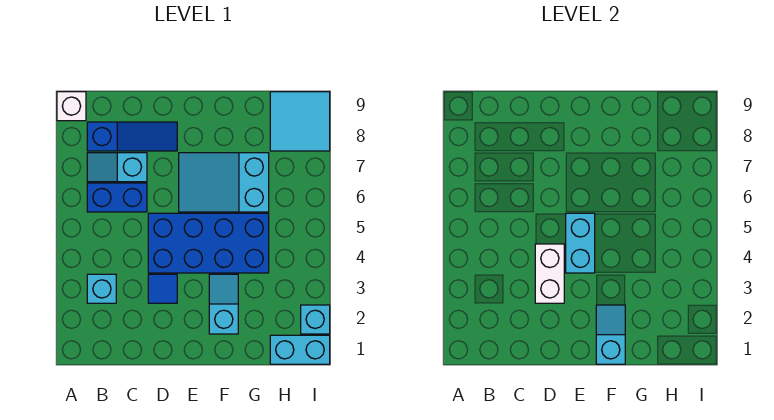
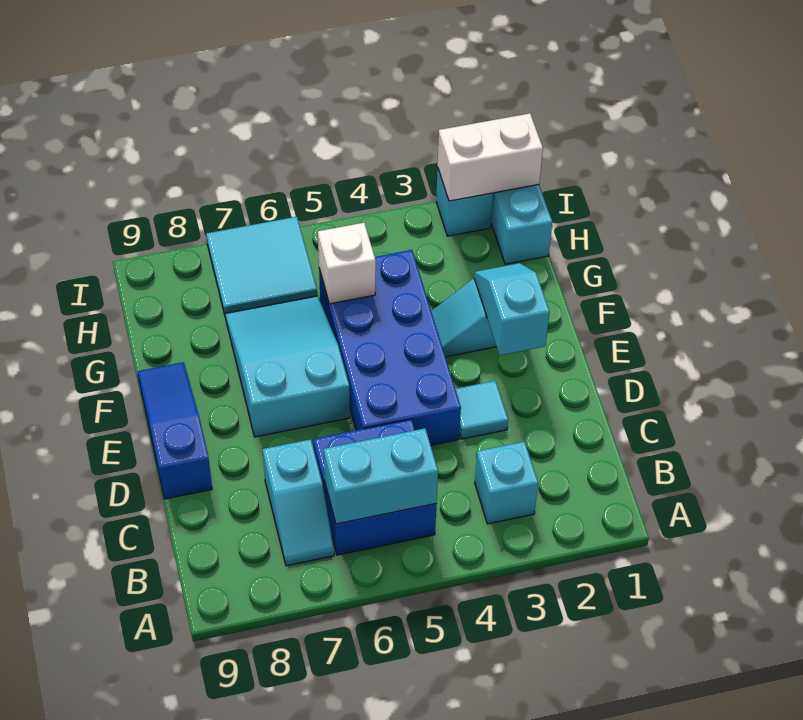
white 1x1 brick [57,92,86,121] -> white 1x1 brick moved to [318,223,376,304]
blue 1x2 brick [87,183,147,212] -> blue 2x2 brick [314,419,436,555]
blue 1x3 slope [87,122,177,151] -> blue 1x3 slope moved to [137,362,212,499]
blue 1x1 tile [148,274,177,303] -> cyan 1x1 tile [455,381,508,439]
white 1x2 brick [535,244,564,303] -> white 1x2 brick moved to [438,113,543,201]
cyan 1x2 brick [566,213,595,273] -> cyan 1x2 brick moved to [324,428,438,524]
cyan 2x3 slope [179,153,269,212] -> cyan 2x3 slope turned to [225,296,350,437]
cyan 1x2 slope [596,305,625,364] -> cyan 1x2 slope turned to [474,263,550,355]
cyan 2x2 tile [270,92,330,151] -> cyan 2x2 tile moved to [206,217,317,315]

